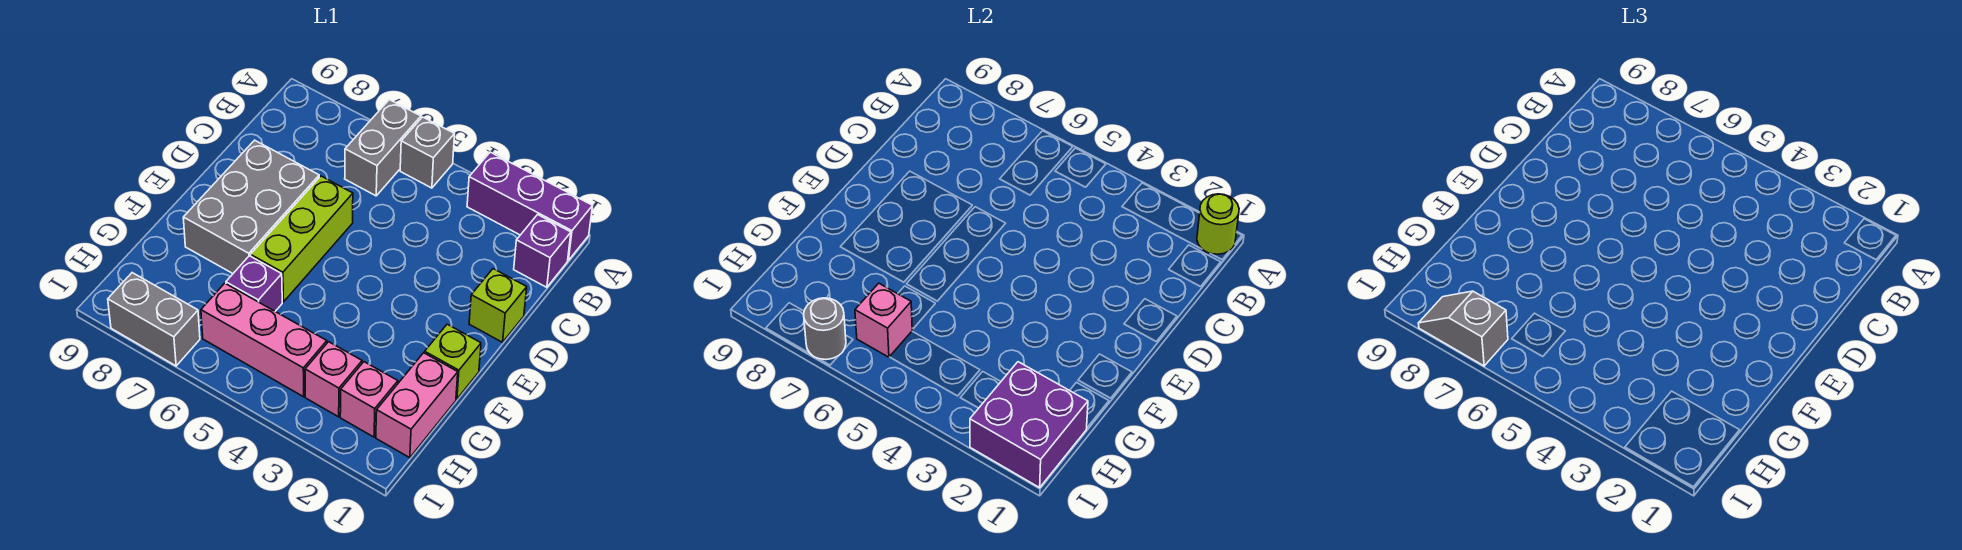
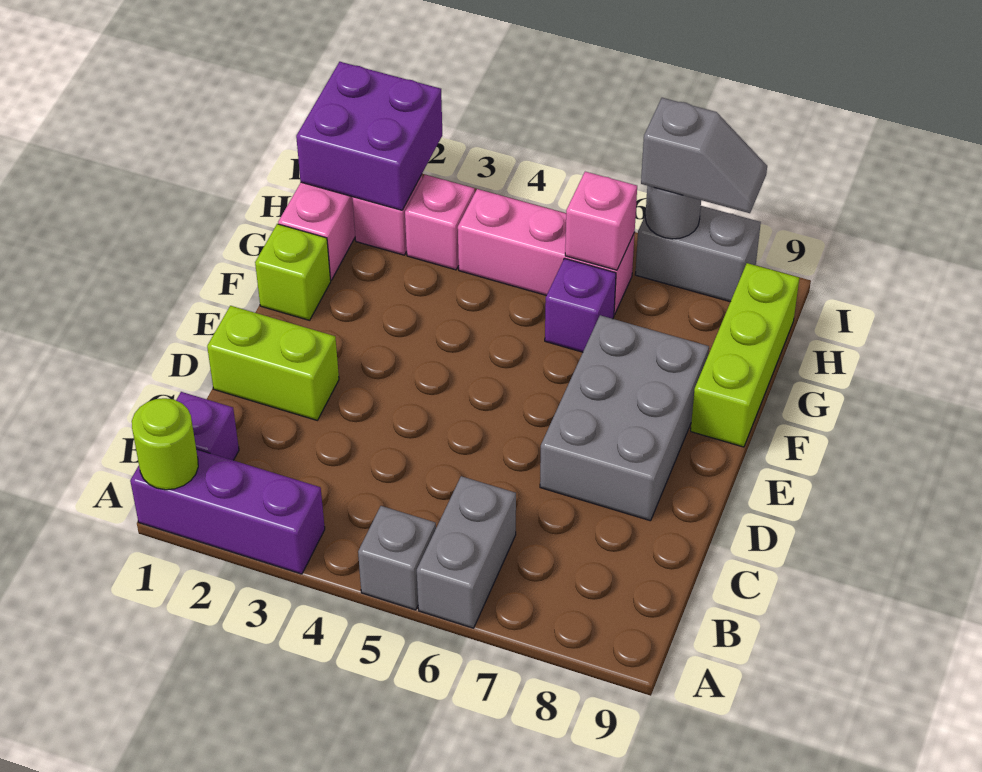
lime 1x1 brick [469,269,527,342] -> lime 1x2 brick [207,306,339,420]
lime 1x3 brick [251,176,353,302] -> lime 1x3 brick moved to [691,263,799,447]

